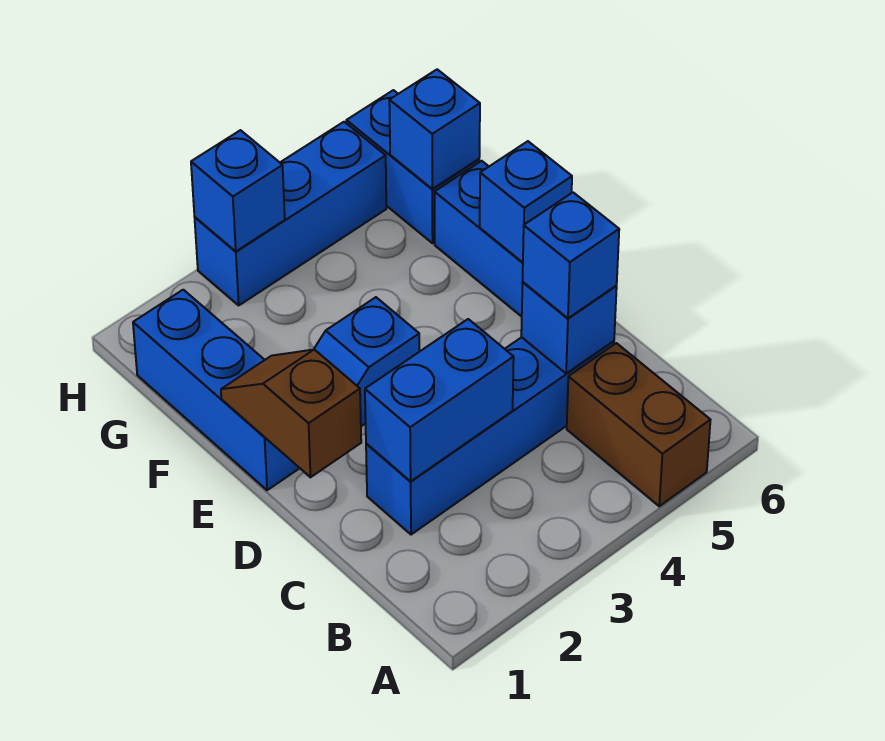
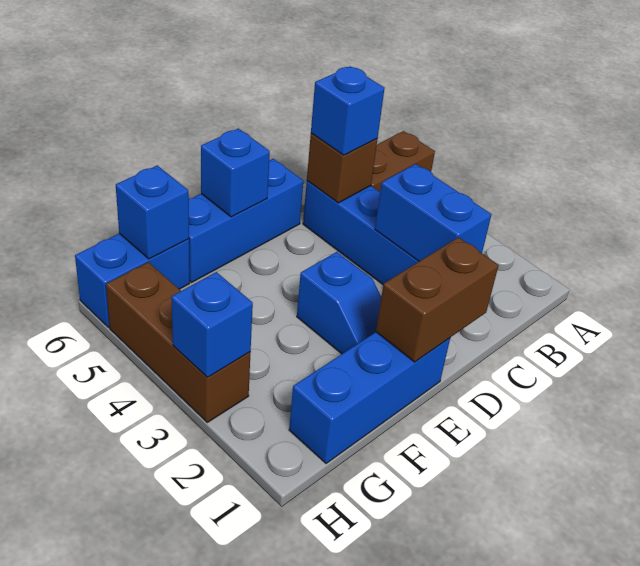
blue 1x1 brick [521,282,617,373] -> brown 1x1 brick [307,133,377,203]
brown 1x2 slope [221,350,361,477] -> brown 1x2 brick [376,237,498,362]
blue 1x3 brick [195,122,386,305] -> brown 1x3 brick [106,262,251,422]

